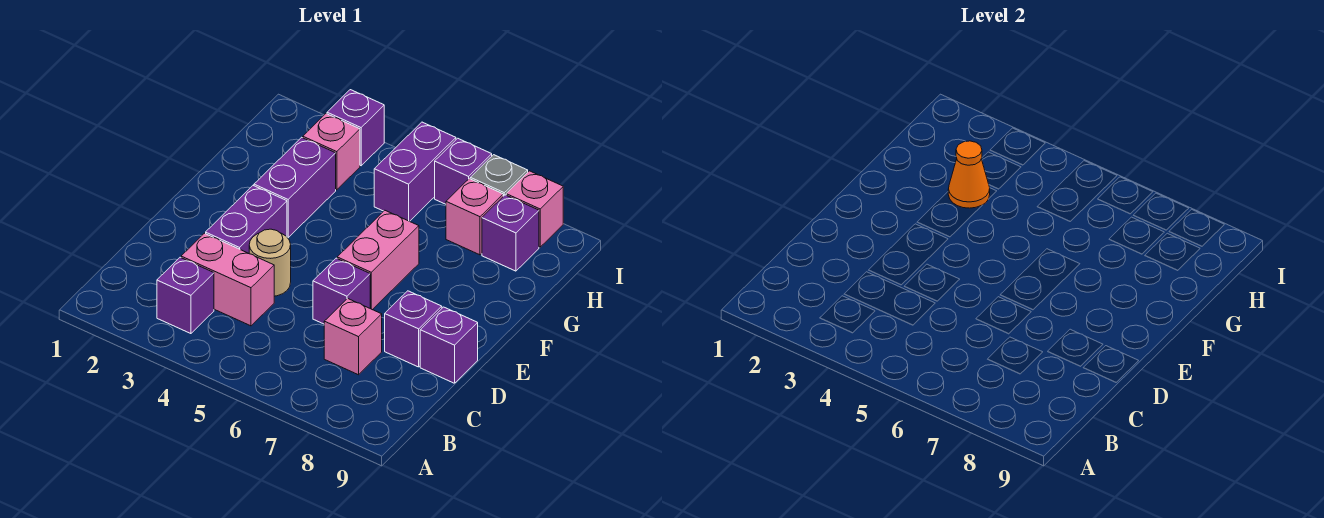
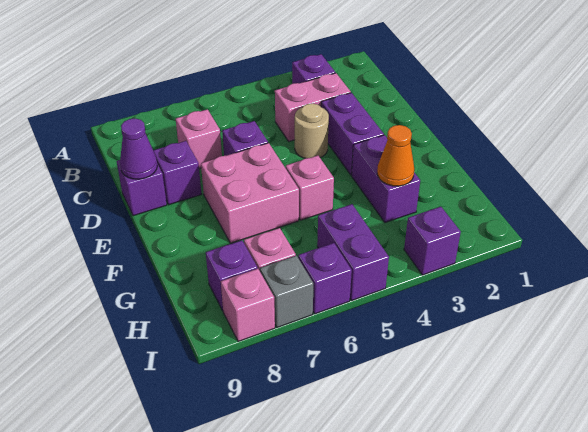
none -> purple 1x1 cone [120,118,157,179]
pink 1x2 brick [337,210,419,310] -> pink 2x2 brick [201,143,299,243]
pink 1x1 brick [303,114,360,190] -> pink 1x1 brick moved to [286,156,334,220]

